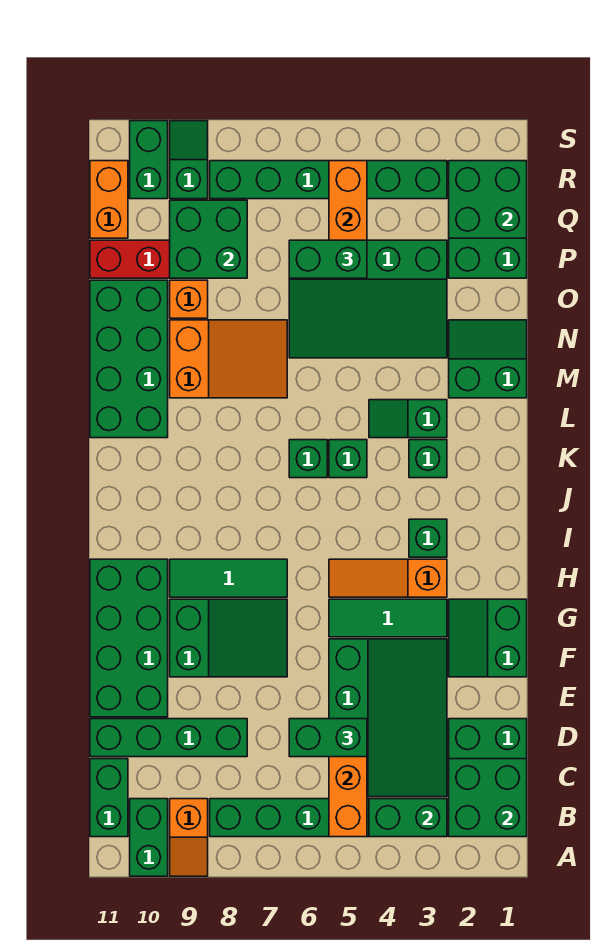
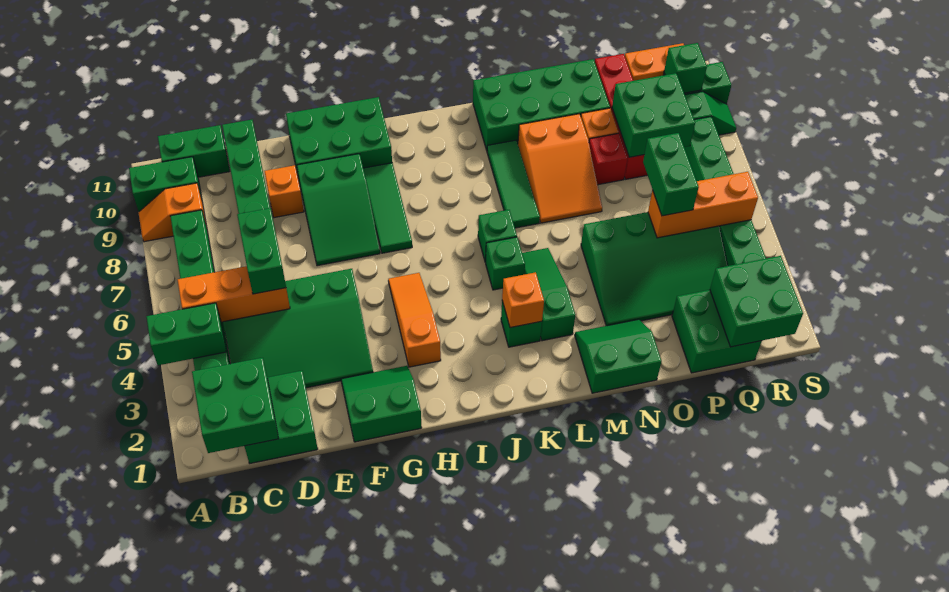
green 1x2 brick [369,799,447,837] -> green 1x2 brick turned to [146,303,226,365]
none -> orange 1x1 brick [265,165,304,218]
green 2x4 brick [90,559,168,717] -> green 2x3 brick [286,97,392,179]
green 1x3 tile [329,599,447,637] -> green 1x3 tile moved to [487,140,540,228]
green 1x1 brick [409,519,447,557] -> green 1x1 brick moved to [664,43,707,93]
none -> orange 1x1 brick [502,272,544,328]
green 1x2 slope [369,400,447,438] -> green 1x3 slope [522,248,575,341]
green 2x2 slope [449,320,527,398] -> green 2x2 slope turned to [575,319,662,393]
green 3x4 slope [289,240,447,358] -> green 3x4 slope turned to [581,212,728,326]
none -> red 1x1 brick [589,133,628,185]

